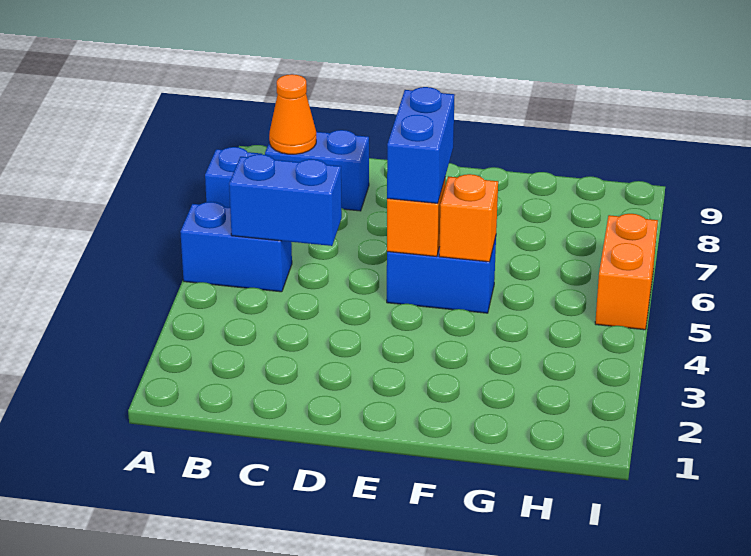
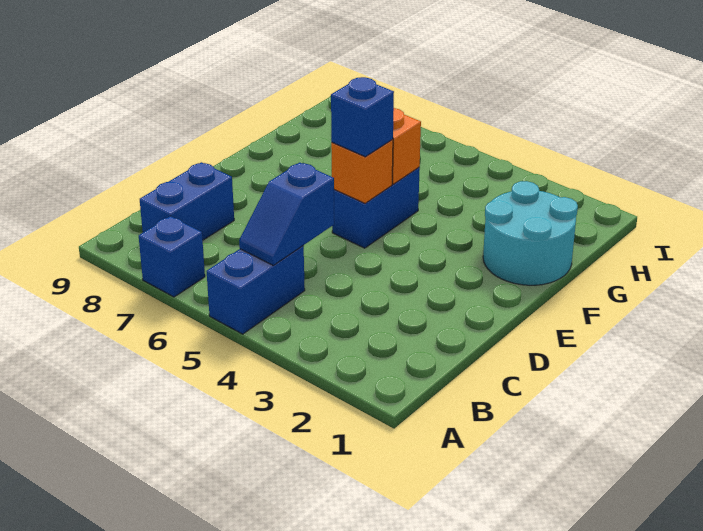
blue 1x2 brick [229,154,342,246] -> blue 1x2 slope [239,163,334,266]
orange 1x1 cone [269,74,316,154] -> none
blue 1x2 brick [387,87,454,203] -> blue 1x1 brick [331,77,394,157]
none -> cyan 2x2 round brick [483,181,578,285]
orange 1x2 brick [595,214,658,330] -> none

